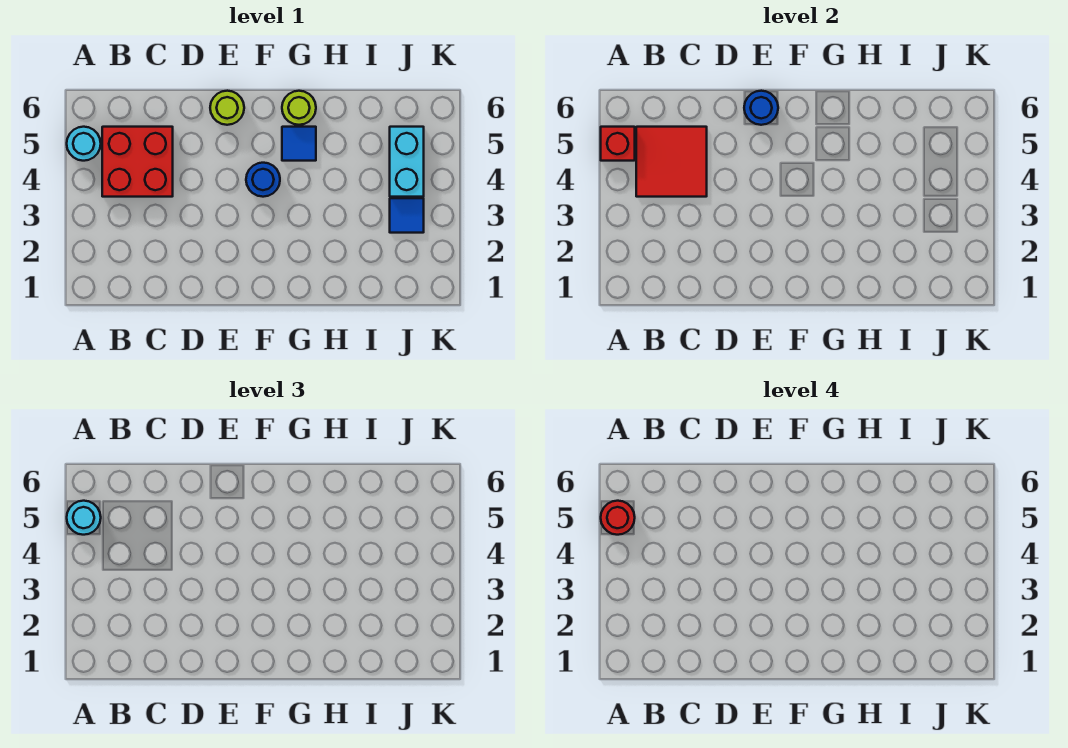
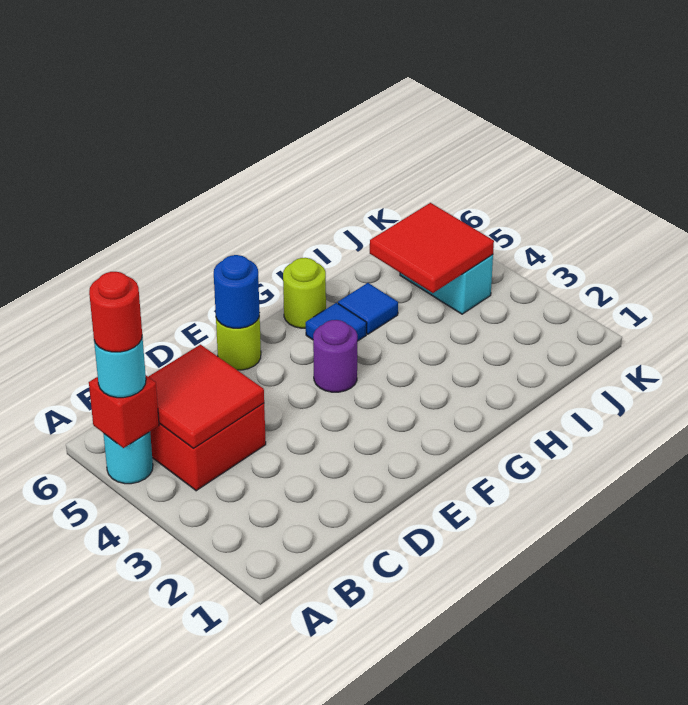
blue 1x1 round brick [246,163,280,197] -> purple 1x1 round brick [313,320,357,392]
none -> red 2x2 tile [370,203,494,293]
blue 1x1 tile [390,198,424,233] -> blue 1x1 tile moved to [338,283,398,334]

